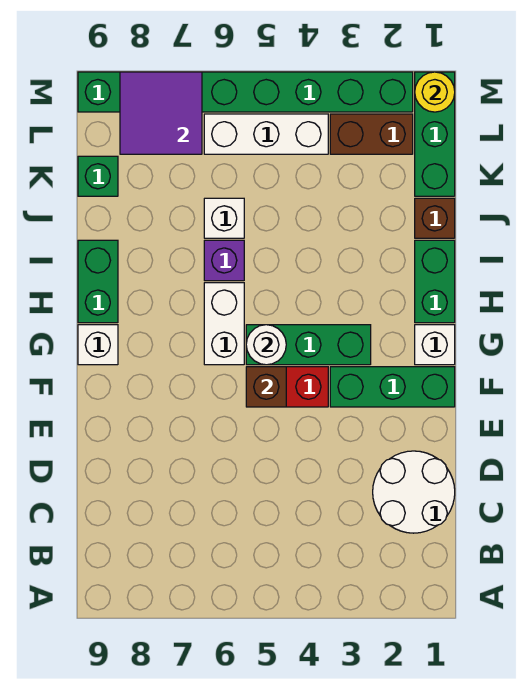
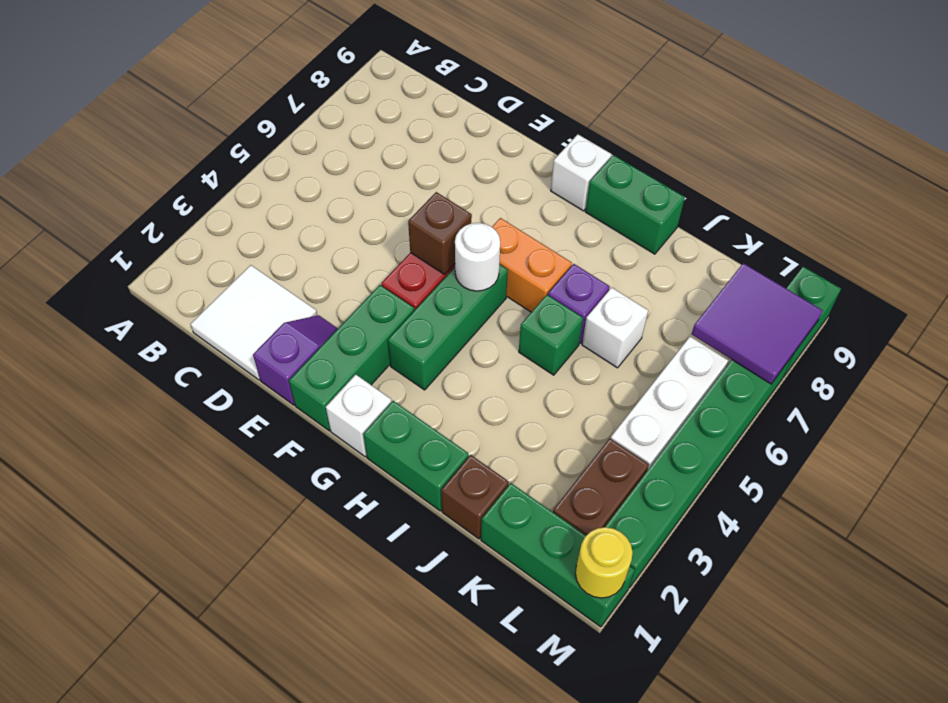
white 2x2 round brick [373,451,455,533] -> white 2x2 tile [190,265,317,380]
none -> purple 1x2 slope [253,315,338,405]
white 1x2 brick [204,283,244,365] -> orange 1x2 brick [492,218,572,312]
green 1x1 brick [78,156,118,196] -> green 1x1 brick moved to [519,295,583,375]

